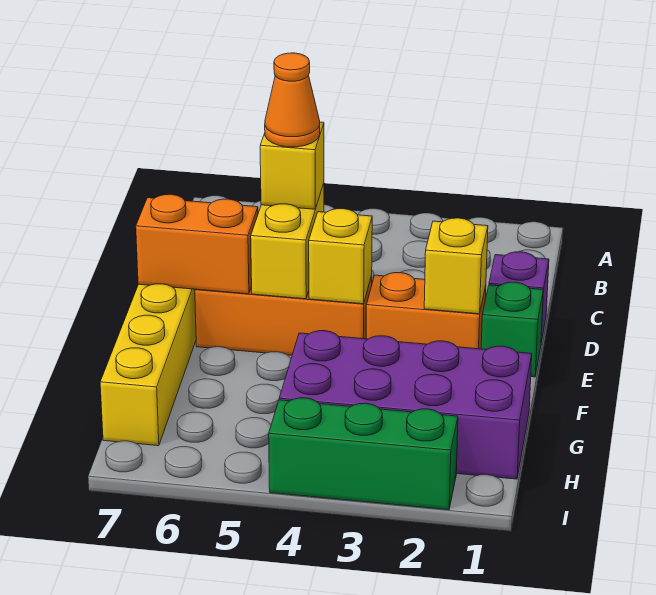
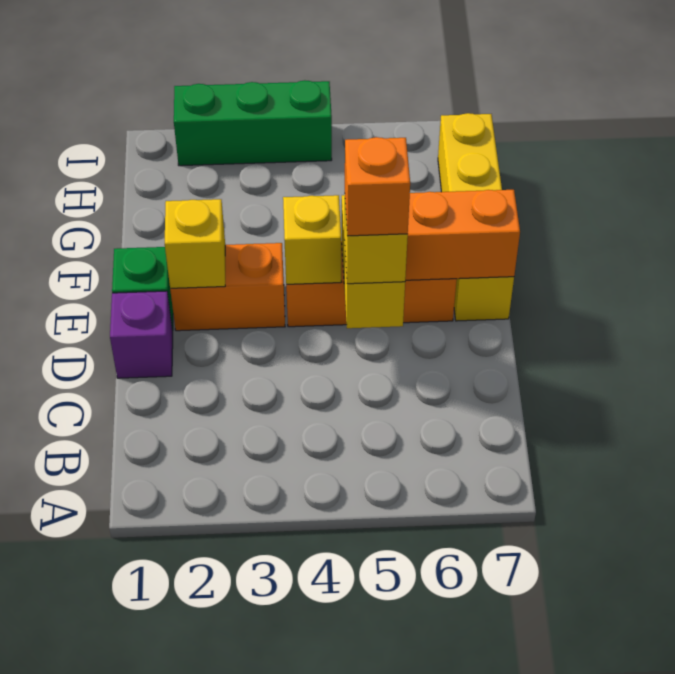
orange 1x1 cone [265,53,320,147] -> orange 1x1 brick [345,137,410,236]
purple 2x4 brick [279,331,532,479] -> none

